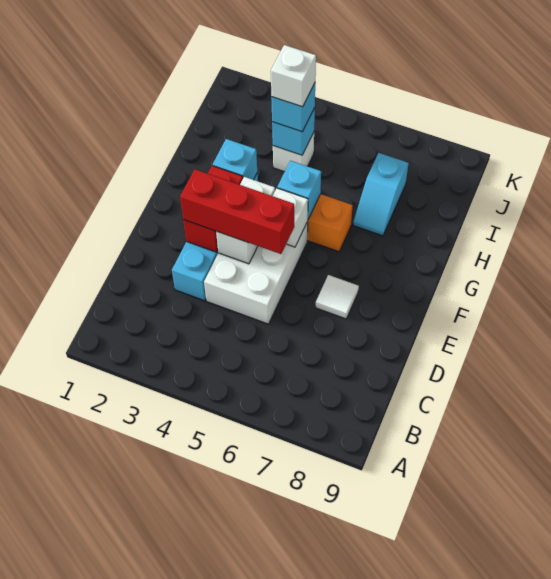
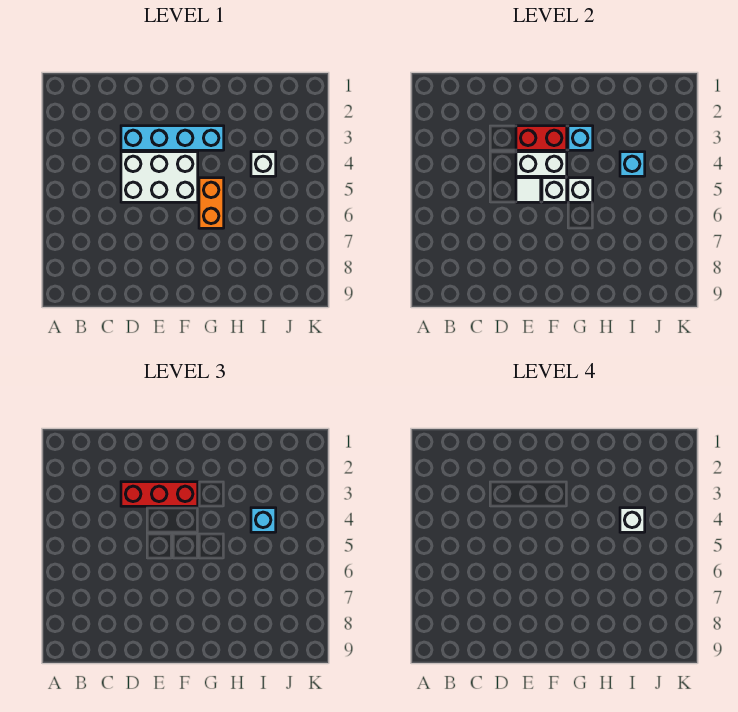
red 1x3 brick [180,169,294,254] -> red 1x3 brick turned to [121,482,198,506]
white 1x1 tile [316,275,359,319] -> white 1x1 tile moved to [516,178,541,202]
cyan 1x1 brick [277,161,321,219] -> white 1x1 brick [568,178,593,202]
cyan 1x2 slope [353,153,408,236] -> none

